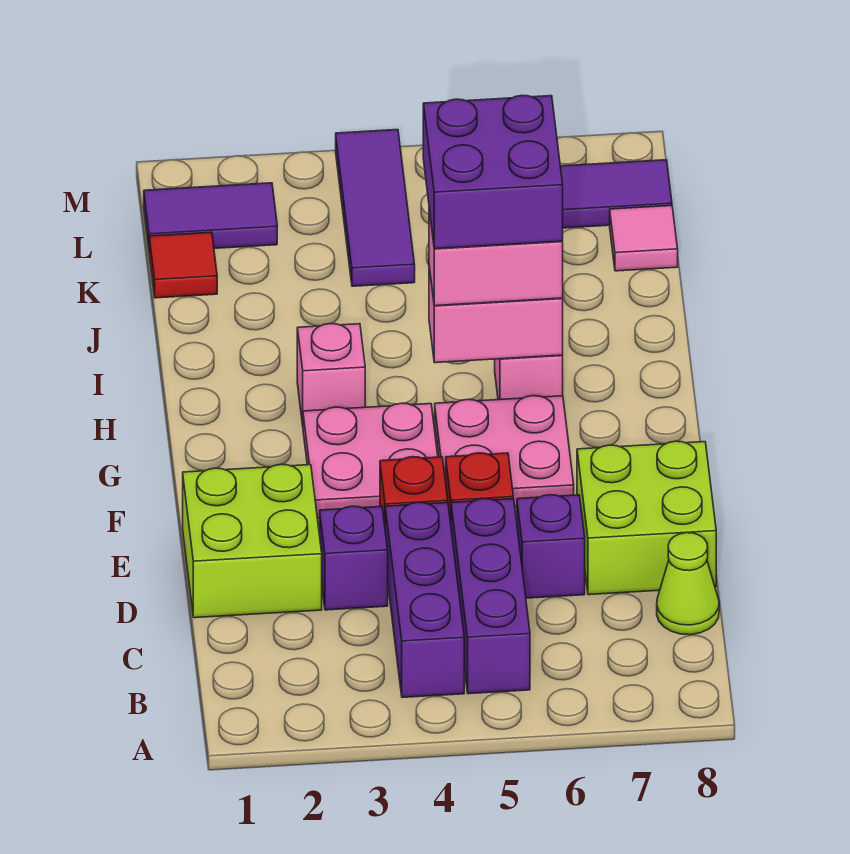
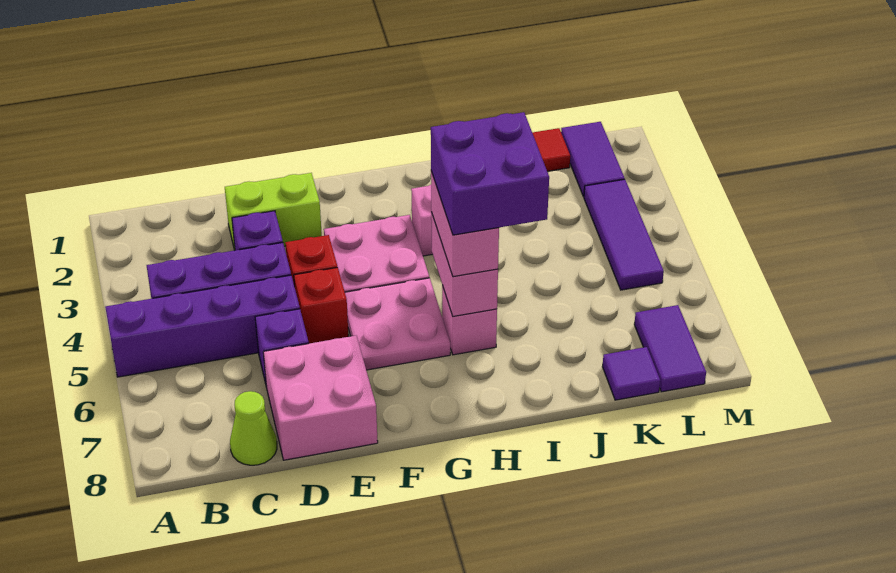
purple 1x3 brick [451,499,530,694] -> purple 1x4 brick [105,275,300,377]
lime 2x2 brick [183,464,322,618] -> lime 1x2 brick [225,173,322,250]
lime 2x2 brick [577,441,716,595] -> pink 2x2 brick [263,336,378,460]
purple 1x3 tile [336,130,415,286] -> purple 1x3 tile turned to [584,179,664,290]
pink 1x1 tile [610,206,678,271] -> purple 1x1 tile [602,347,660,400]

